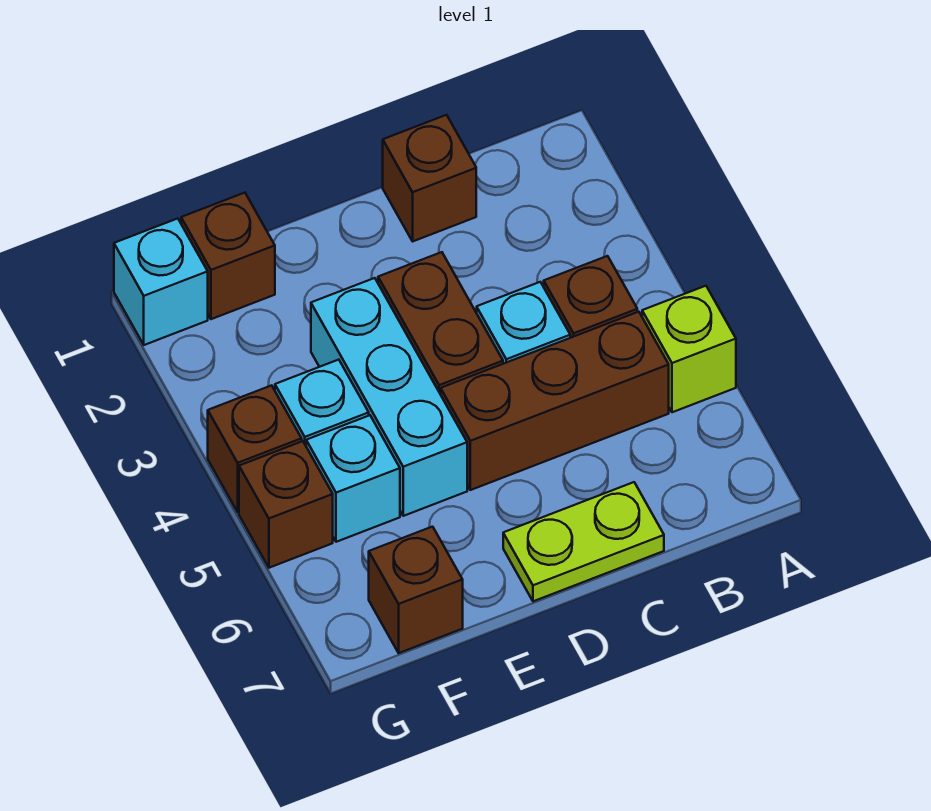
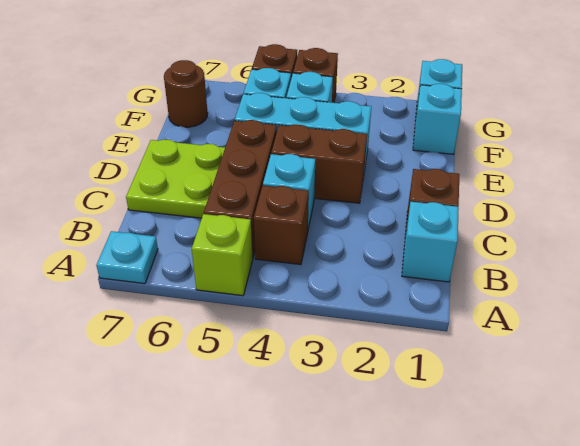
none -> cyan 1x1 plate [96,231,158,284]
none -> cyan 1x1 brick [402,202,459,282]
lime 1x2 plate [503,482,664,601] -> lime 2x2 plate [126,140,225,218]
brown 1x1 brick [181,193,275,319] -> cyan 1x1 brick [413,84,462,154]
brown 1x1 brick [369,527,463,653] -> brown 1x1 round brick [164,60,208,127]

